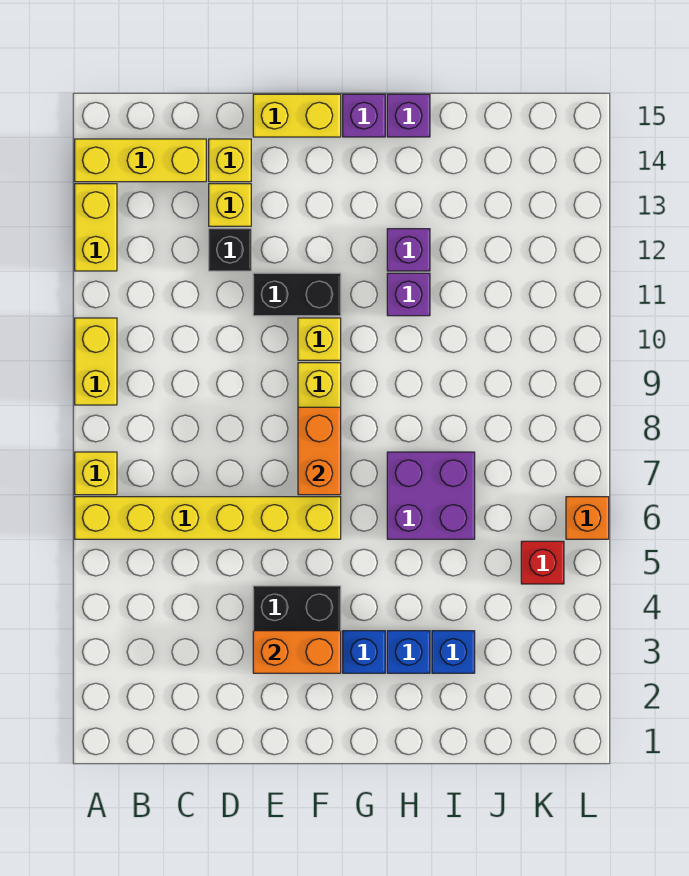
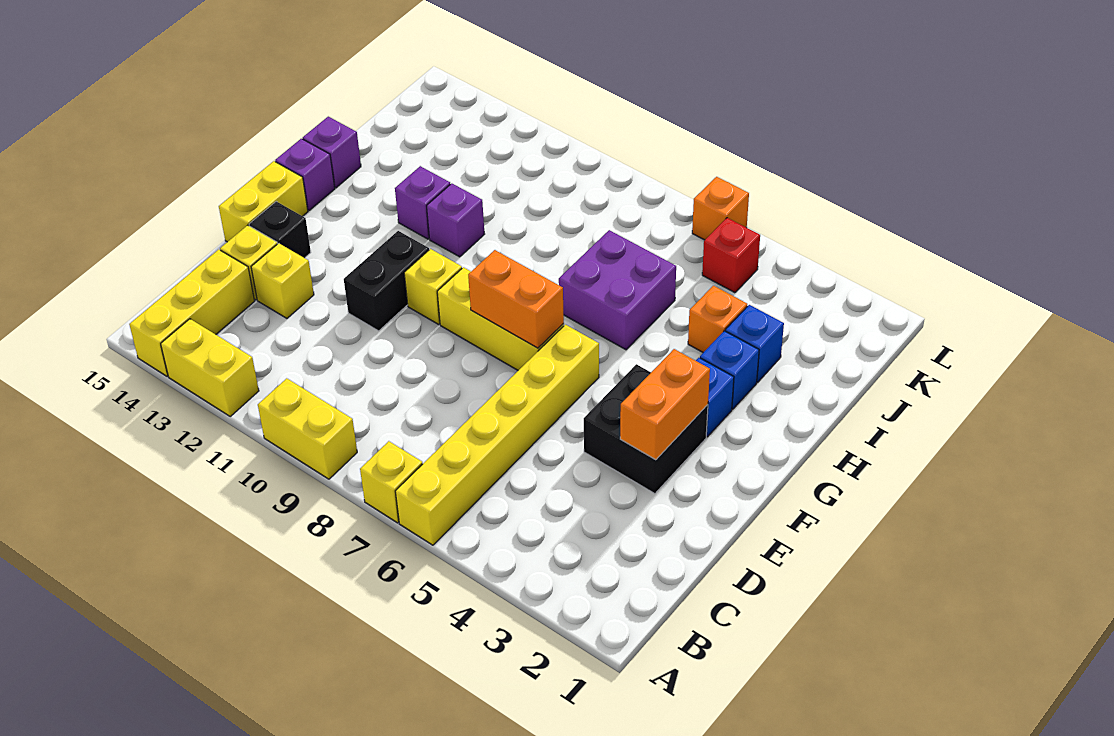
black 1x1 brick [209,229,251,271] -> black 1x1 brick moved to [249,201,311,258]
none -> orange 1x1 brick [688,286,747,352]

